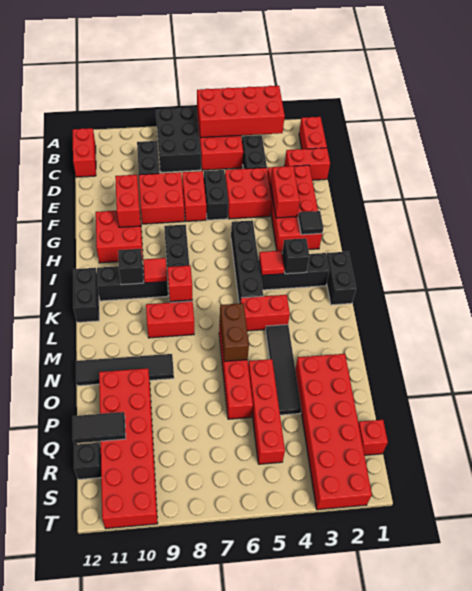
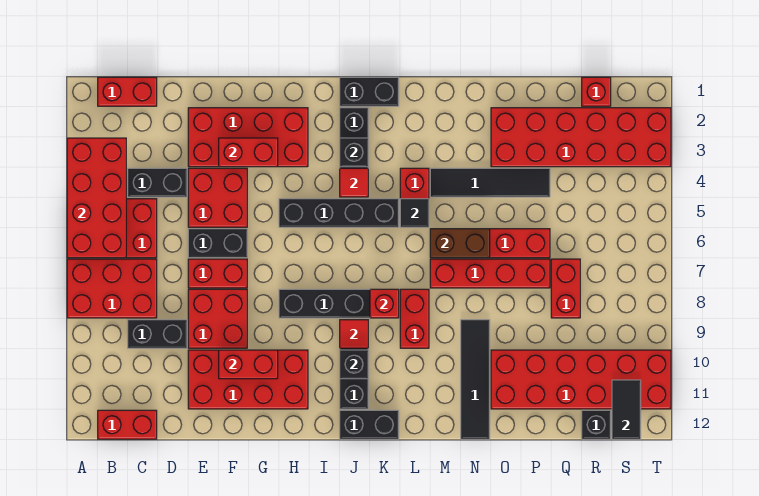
black 2x3 brick [156,108,201,172] -> red 2x3 brick [67,259,157,318]
red 1x2 brick [284,148,330,180] -> red 1x2 brick moved to [551,259,580,318]
red 2x2 brick [96,211,143,263] -> red 2x4 brick [188,350,308,409]
black 1x1 tile [298,211,323,235] -> black 1x1 tile moved to [400,199,429,227]
red 1x4 brick [248,359,285,464] -> red 1x4 brick moved to [430,259,550,288]
black 1x2 tile [73,412,126,443] -> black 1x2 tile moved to [612,380,641,439]

